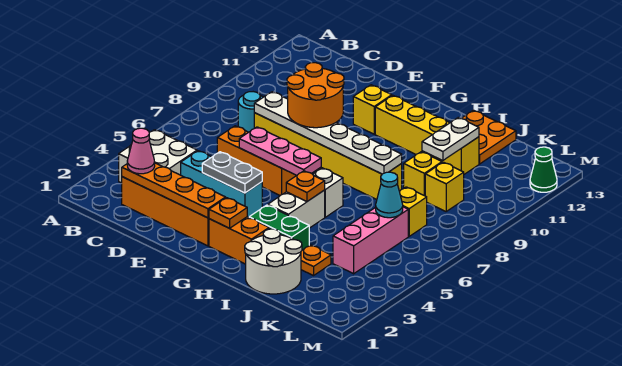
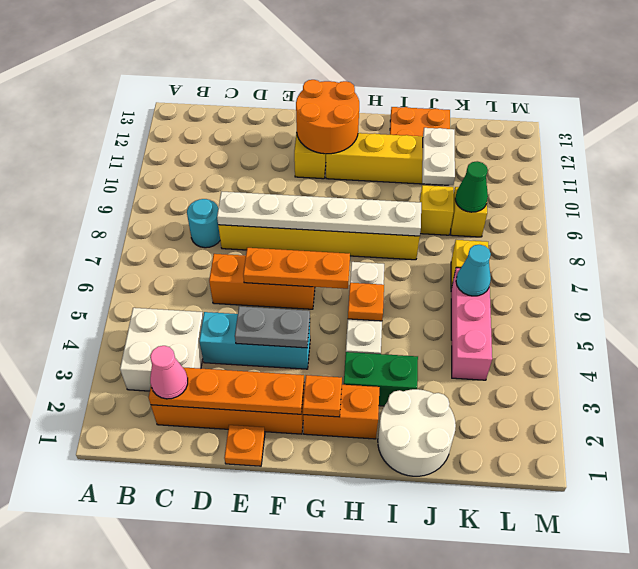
pink 1x3 plate [239,127,321,175] -> orange 1x3 plate [243,248,350,289]
orange 2x2 round brick [287,63,344,128] -> orange 2x2 round brick moved to [296,80,359,154]
orange 1x1 plate [301,245,331,276] -> orange 1x1 plate moved to [224,425,265,466]
green 1x1 cone [530,147,557,192] -> green 1x1 cone moved to [455,161,488,212]

